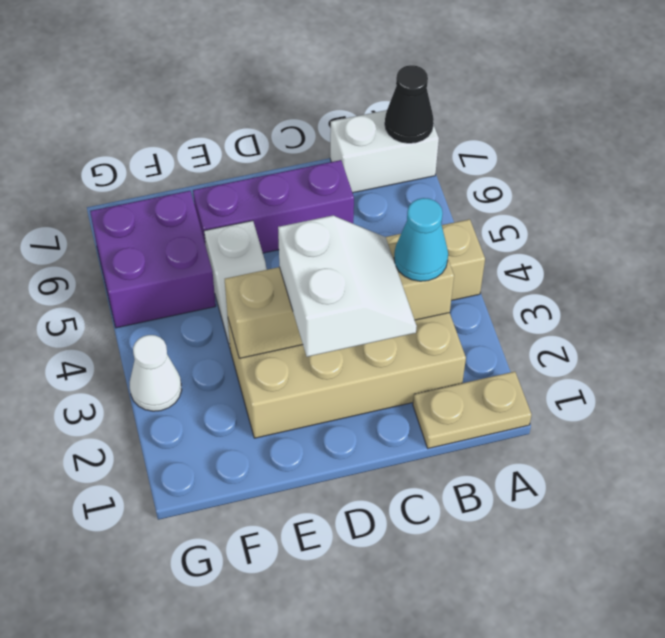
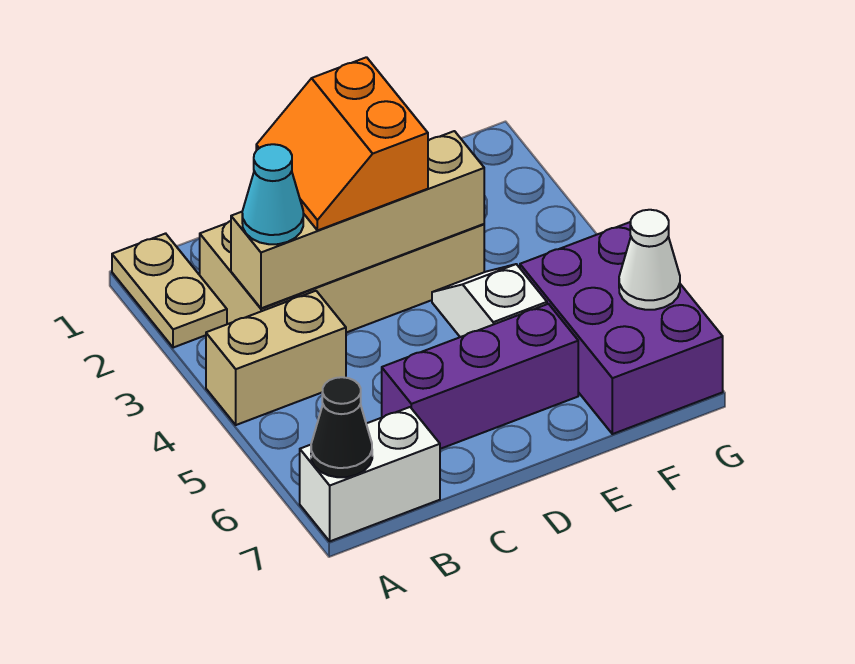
tan 1x2 plate [413,372,531,448] -> tan 1x2 plate turned to [112,233,227,348]
white 2x2 slope [278,216,417,357] -> orange 2x2 slope [256,57,428,230]
purple 2x2 brick [90,191,216,328] -> purple 2x3 brick [520,222,723,434]
white 1x1 cone [130,335,182,411] -> white 1x1 cone moved to [619,210,680,310]

